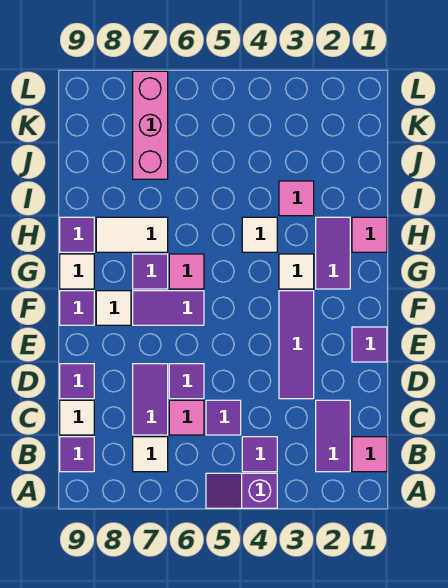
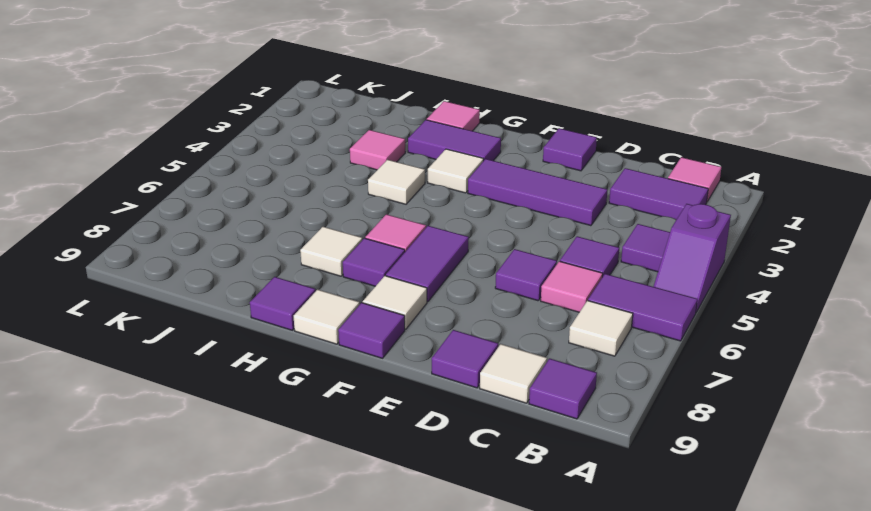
purple 1x2 tile [133,364,168,435] -> purple 1x2 tile moved to [588,274,697,341]
white 1x2 tile [96,217,168,252] -> white 1x1 tile [300,227,362,276]
pink 1x3 brick [133,71,168,179] -> none

